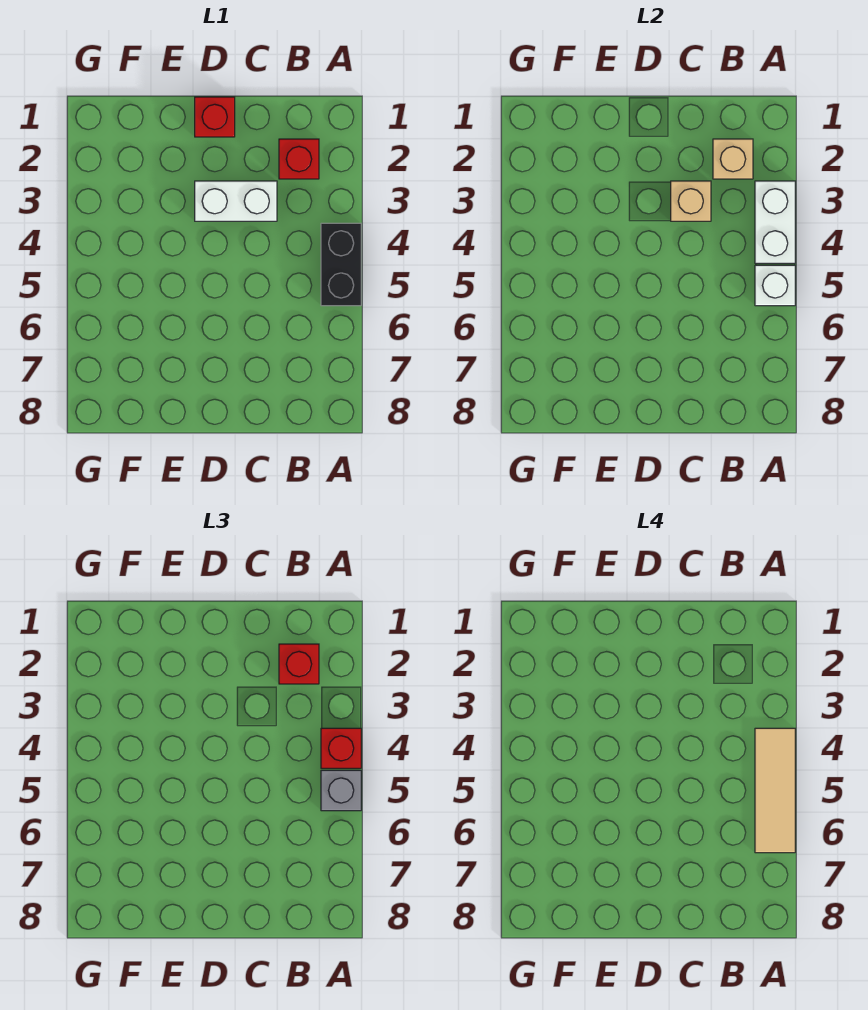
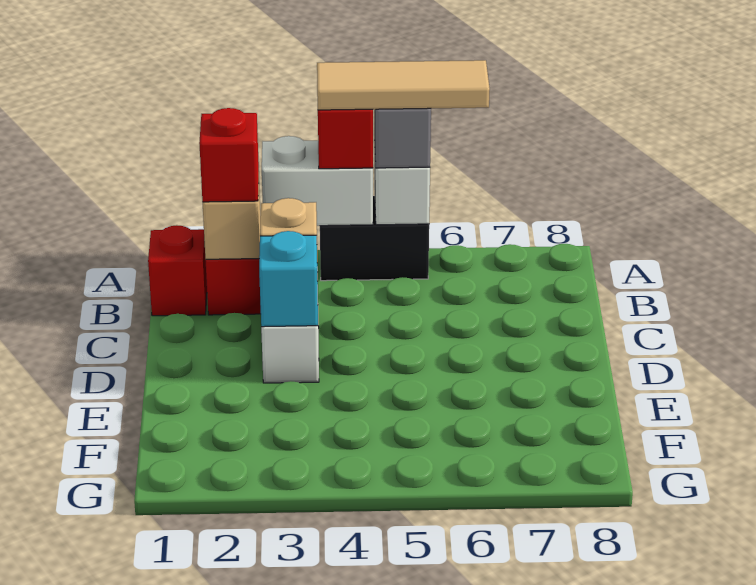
red 1x1 brick [195,97,235,137] -> red 1x1 brick moved to [148,225,207,316]
none -> cyan 1x1 brick [259,231,318,327]

